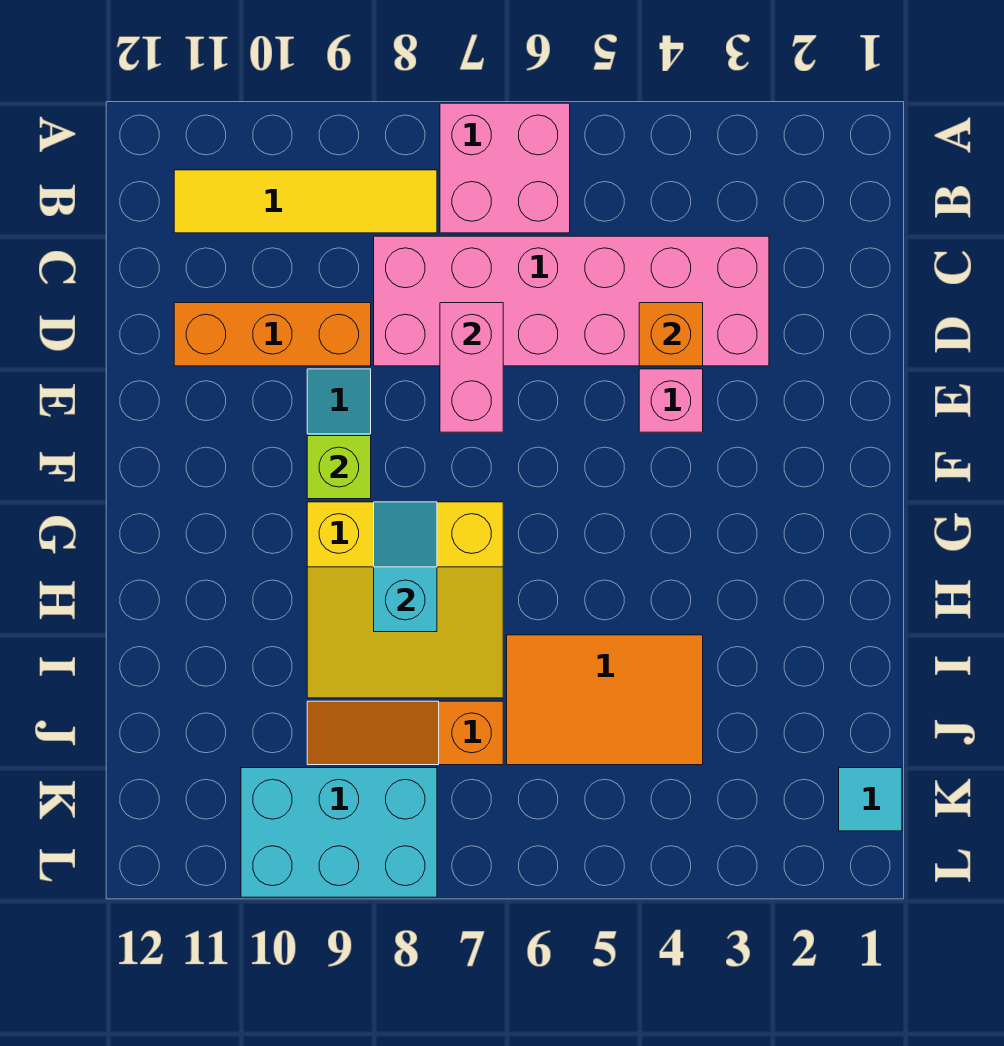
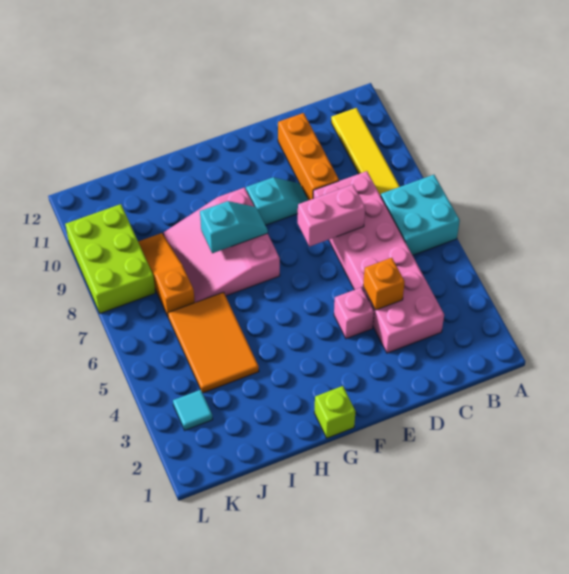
pink 2x2 brick [440,103,570,233] -> cyan 2x2 brick [381,175,460,255]
lime 1x1 brick [307,436,371,499] -> lime 1x1 brick moved to [314,386,356,438]
yellow 3x3 slope [307,502,503,698] -> pink 3x3 slope [163,188,280,303]
cyan 1x1 tile [839,768,902,831] -> cyan 1x1 tile moved to [173,390,213,430]
cyan 2x3 brick [241,768,437,897] -> lime 2x3 brick [65,204,155,313]

